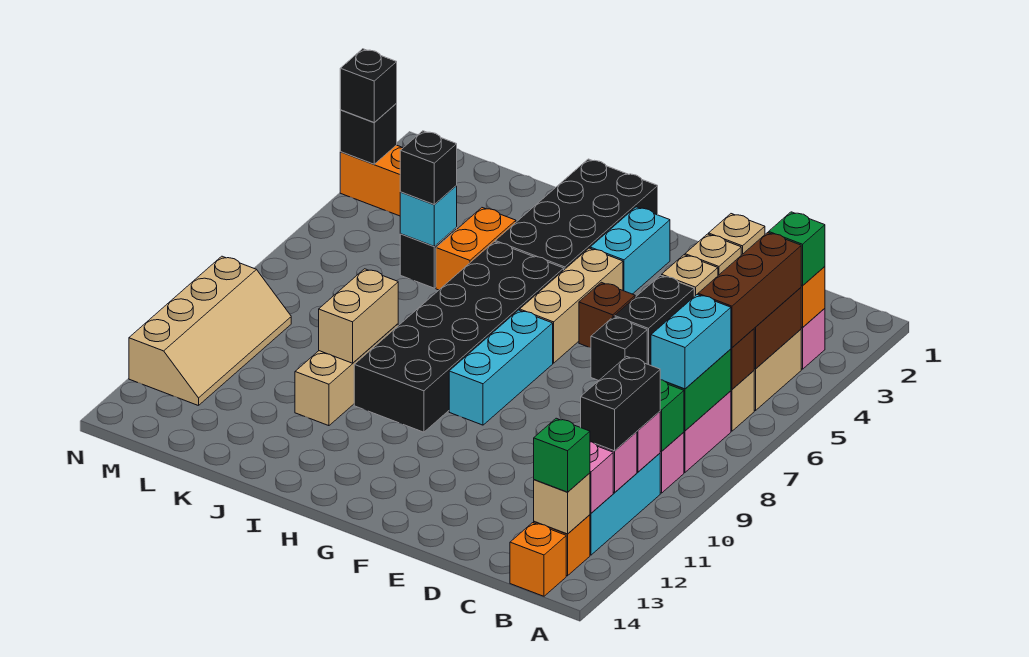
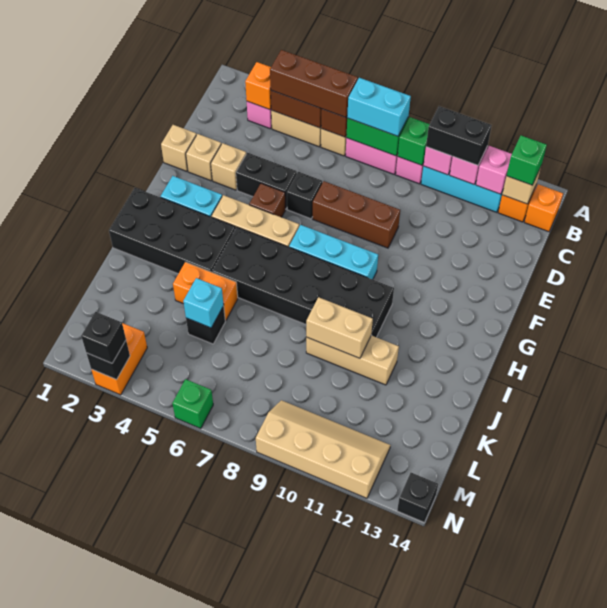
green 1x1 brick [769,212,825,286] -> green 1x1 brick moved to [172,379,213,428]
none -> brown 1x3 brick [312,181,400,248]
black 1x1 brick [400,131,457,205] -> black 1x1 brick moved to [397,473,438,522]

